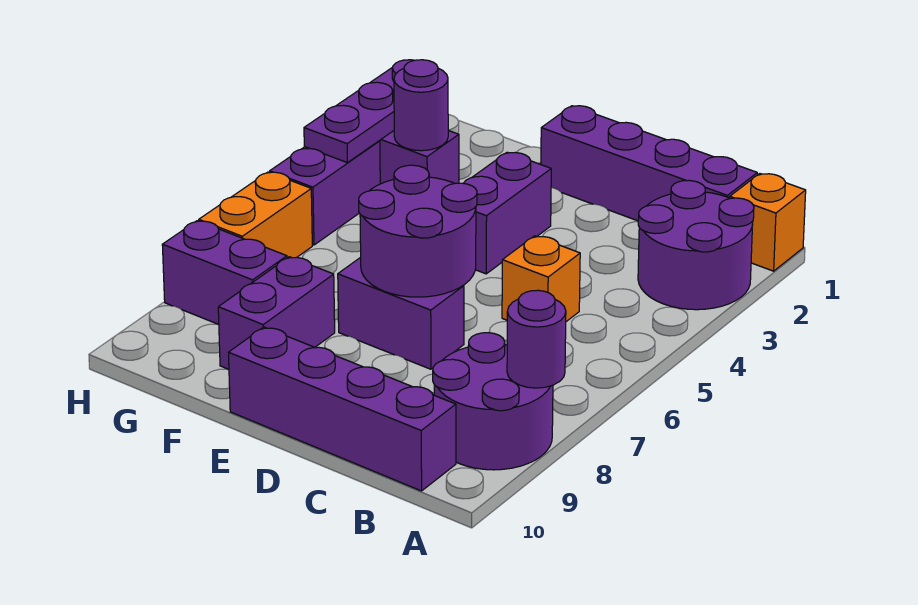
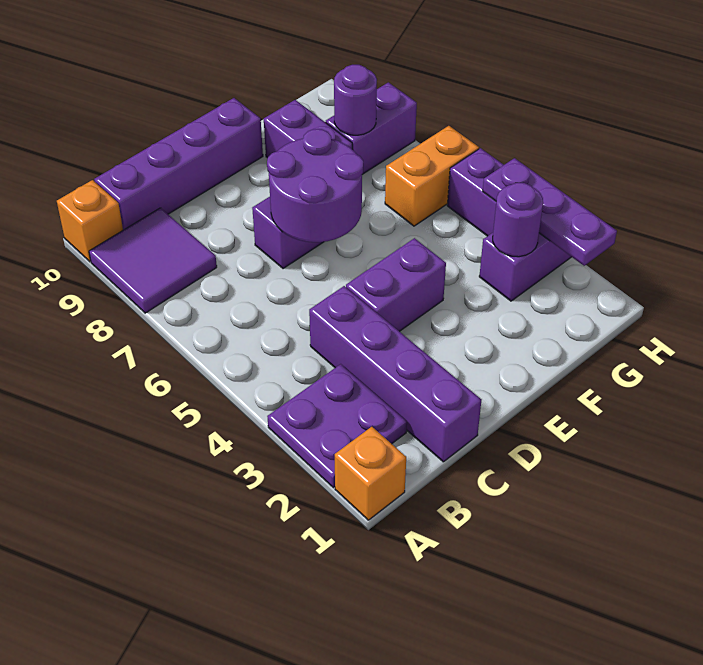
purple 2x2 round brick [638,180,754,310] -> purple 2x2 plate [267,364,407,488]
purple 2x2 round brick [433,333,553,470] -> purple 2x2 tile [89,208,217,313]
purple 1x1 round brick [507,290,566,388] -> purple 1x1 round brick moved to [334,65,377,135]
purple 1x4 brick [541,106,757,221] -> purple 1x4 brick turned to [309,286,481,462]
orange 1x1 brick [502,236,580,322] -> orange 1x1 brick moved to [57,180,123,262]
purple 1x2 brick [464,152,551,274] -> purple 1x2 brick turned to [346,238,446,331]
orange 1x2 brick [199,172,312,258] -> orange 1x2 brick turned to [385,126,479,226]

